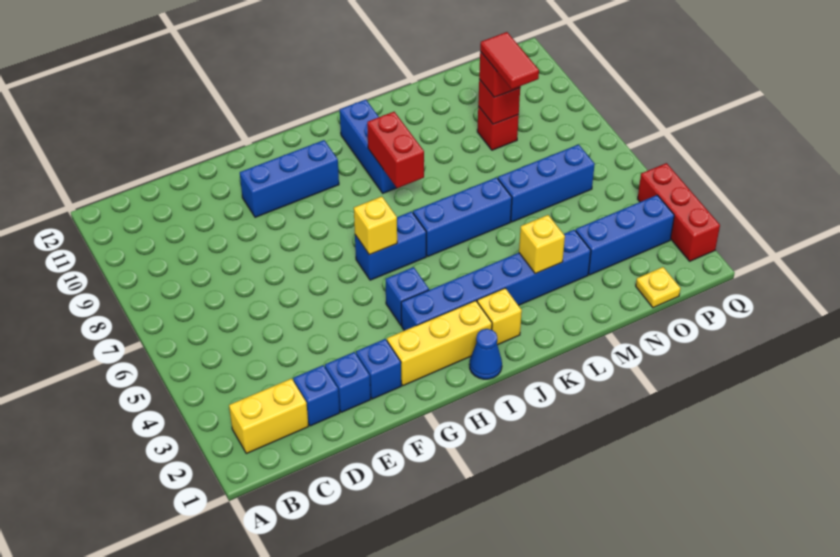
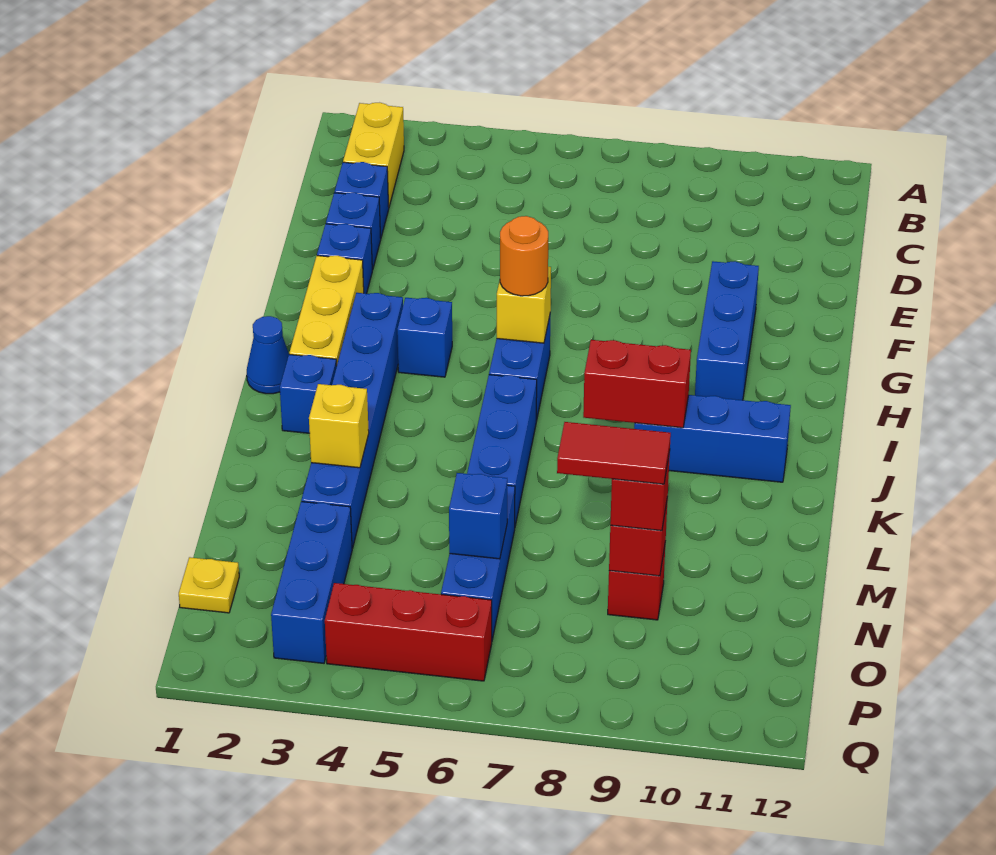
none -> orange 1x1 round brick [500,216,548,296]
yellow 1x1 brick [477,288,522,345] -> blue 1x1 brick [280,354,337,433]
none -> blue 1x1 brick [449,473,507,559]
red 1x3 brick [638,163,720,261] -> red 1x3 brick moved to [325,583,492,681]

